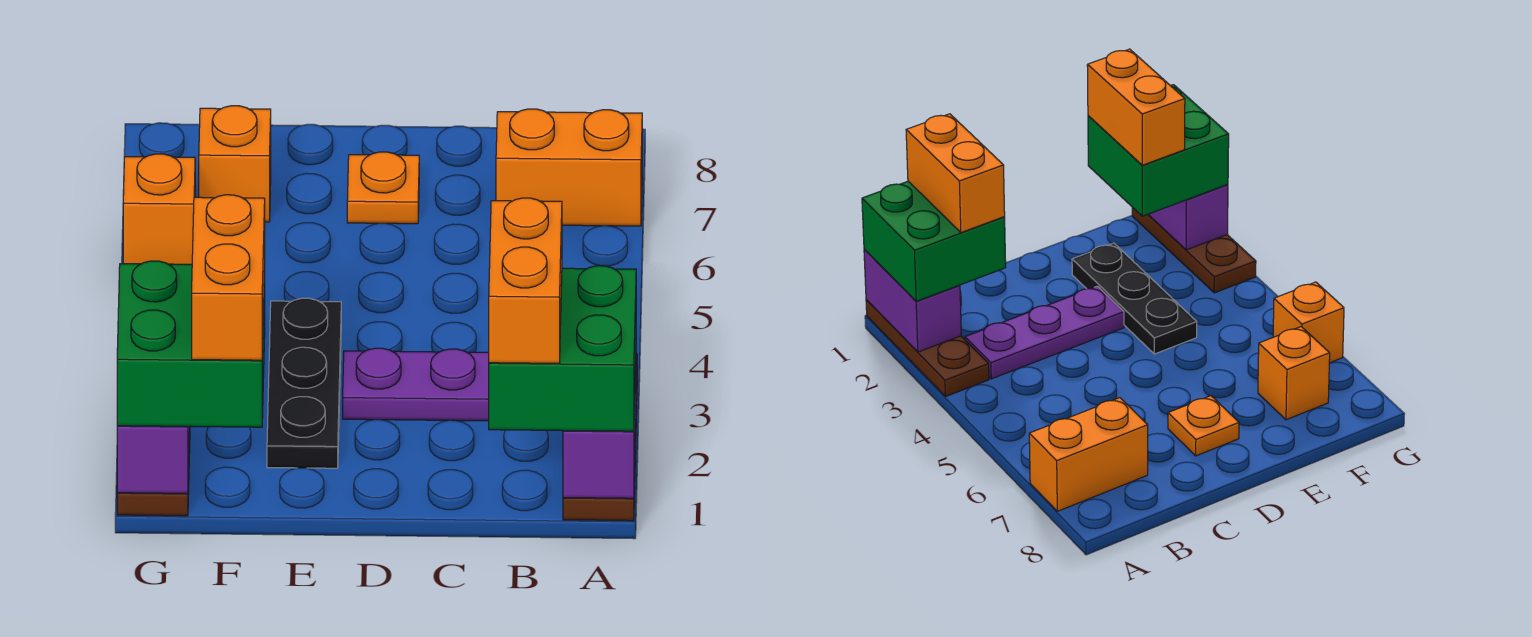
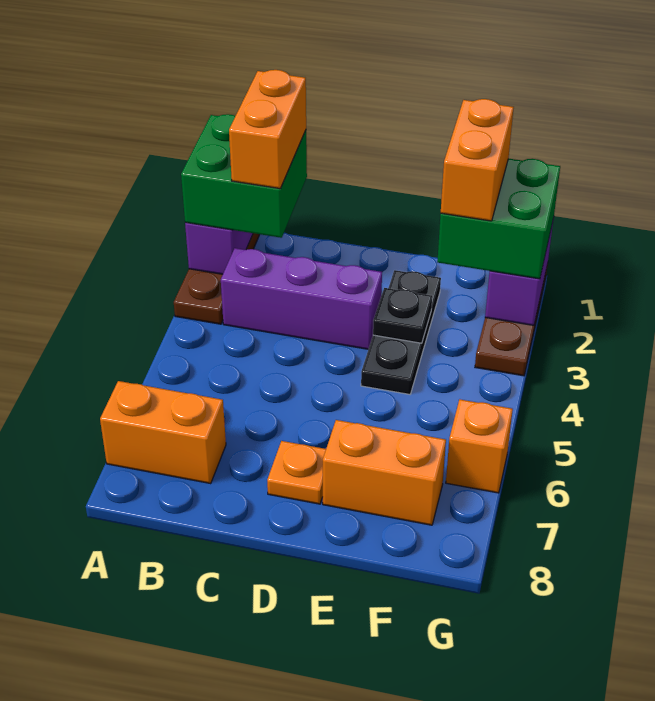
purple 1x3 plate [343,348,489,421] -> purple 1x3 brick [221,248,382,349]
none -> black 1x1 plate [373,288,432,343]
orange 1x1 brick [199,106,271,222] -> orange 1x2 brick [323,420,446,525]

